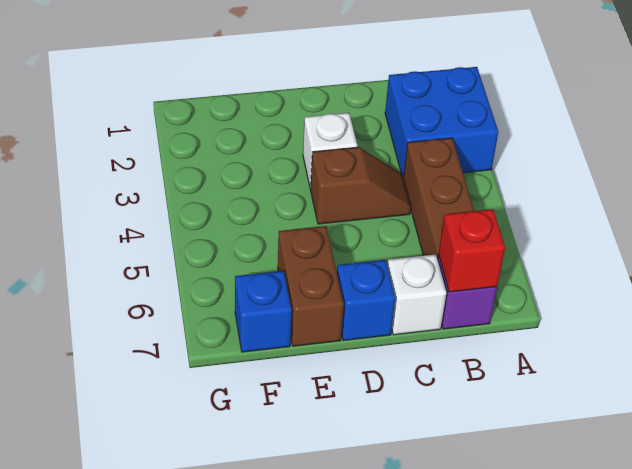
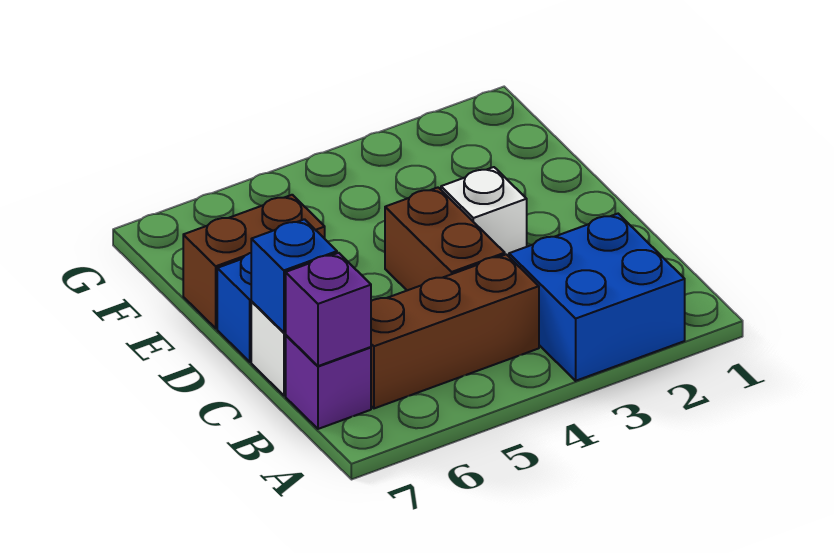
red 1x1 brick [438,209,505,292] -> purple 1x1 brick [286,253,371,366]
brown 1x2 slope [310,147,411,224] -> brown 1x2 brick [385,188,505,290]
blue 1x1 brick [235,271,292,352] -> blue 1x1 brick moved to [251,219,337,333]

